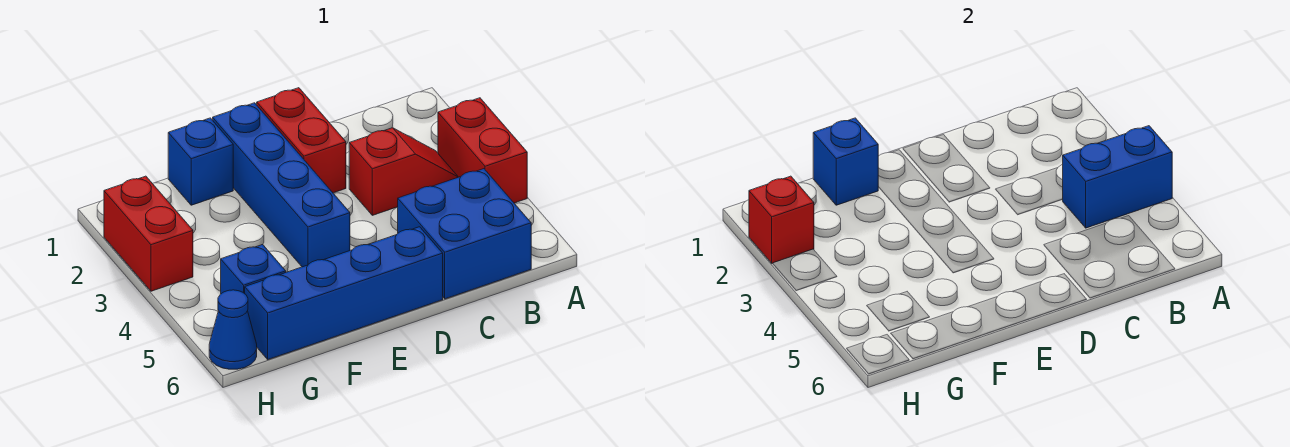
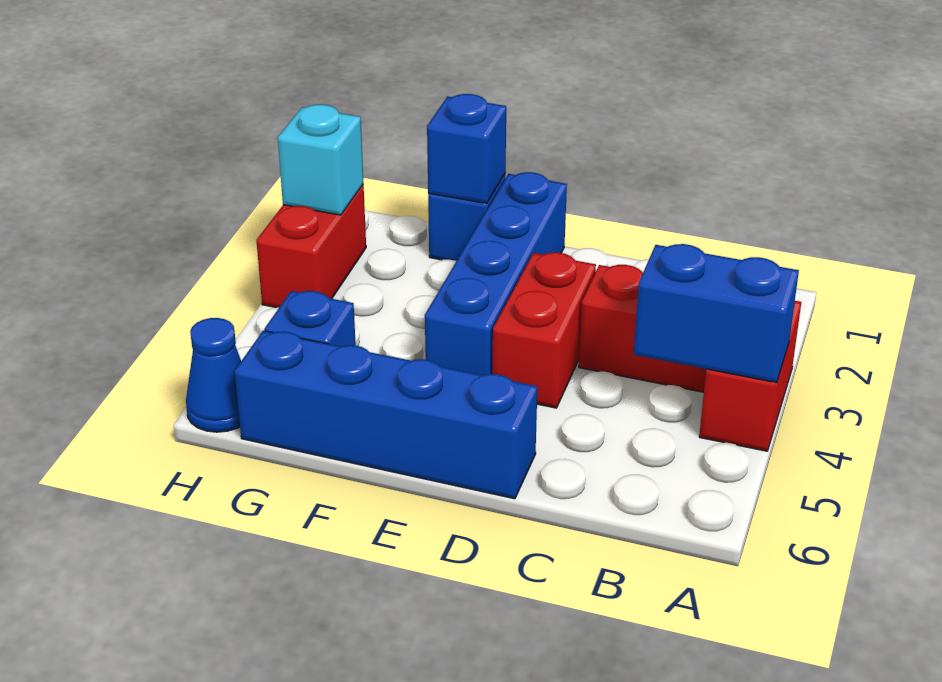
blue 2x2 brick [398,169,531,299] -> none
red 1x2 brick [257,88,346,193] -> red 1x2 brick moved to [493,252,596,408]
red 1x1 brick [749,176,814,263] -> cyan 1x1 brick [278,104,363,215]

